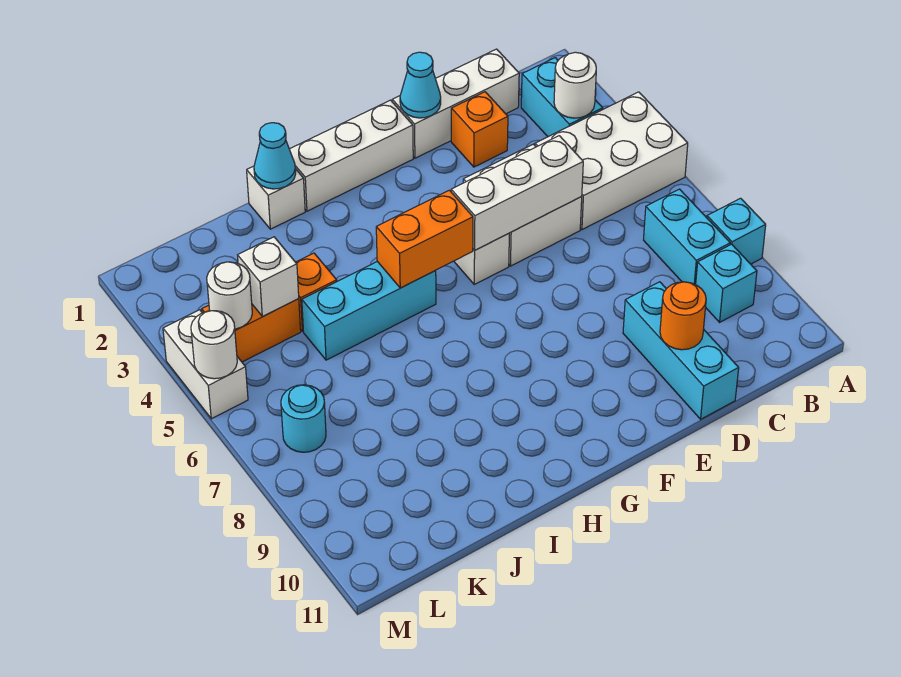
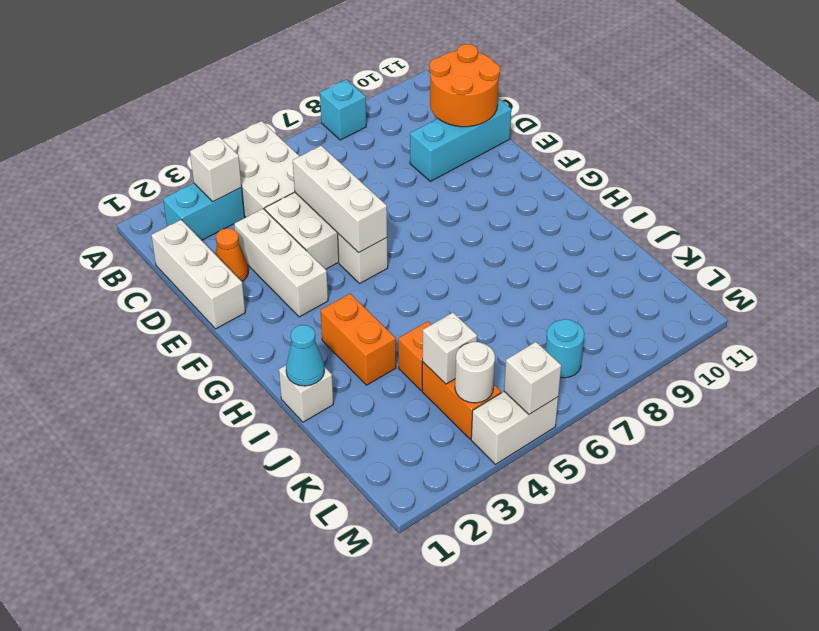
white 1x1 round brick [554,52,596,118] -> white 1x1 brick [190,137,242,202]
cyan 1x2 brick [644,189,730,285] -> none
cyan 1x1 brick [696,244,757,322] -> none
orange 1x1 brick [451,92,508,167] -> orange 1x1 cone [215,228,248,281]
orange 1x1 round brick [660,282,706,350] -> orange 2x2 round brick [429,44,500,127]
cyan 1x1 cone [400,52,441,118] -> none
white 1x3 brick [289,100,413,211] -> white 1x3 brick moved to [234,209,328,317]
orange 1x2 brick [376,190,473,288] -> orange 1x2 brick moved to [321,294,396,385]
cyan 1x3 brick [302,262,436,360] -> none
white 1x1 round brick [191,311,237,379] -> white 1x1 brick [504,342,561,414]

